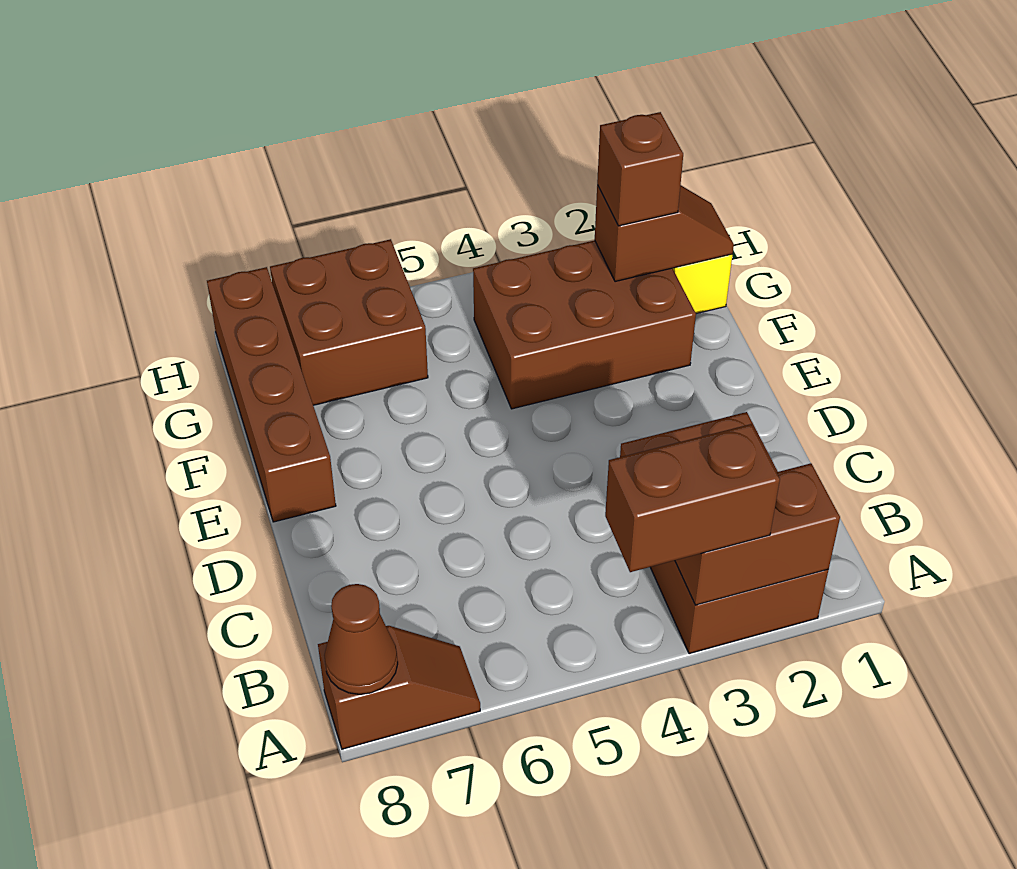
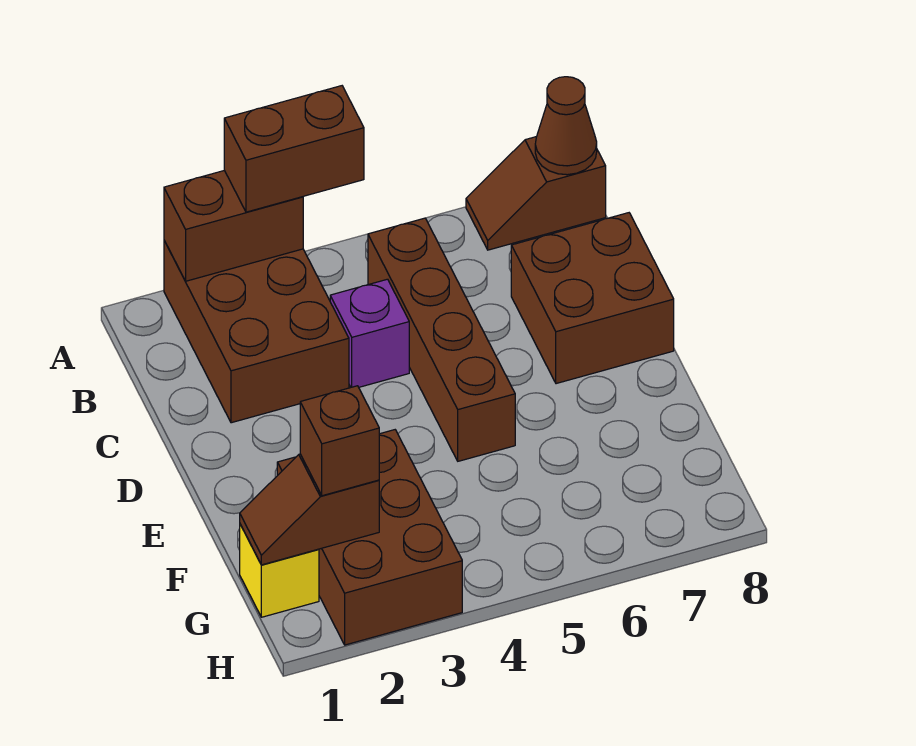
none -> purple 1x1 brick [330,279,409,387]
brown 1x4 brick [207,267,336,522] -> brown 1x4 brick moved to [368,218,515,461]
brown 2x3 brick [473,240,696,409] -> brown 2x3 brick turned to [277,430,462,645]
brown 2x2 brick [270,239,428,405] -> brown 2x2 brick moved to [511,213,674,384]

